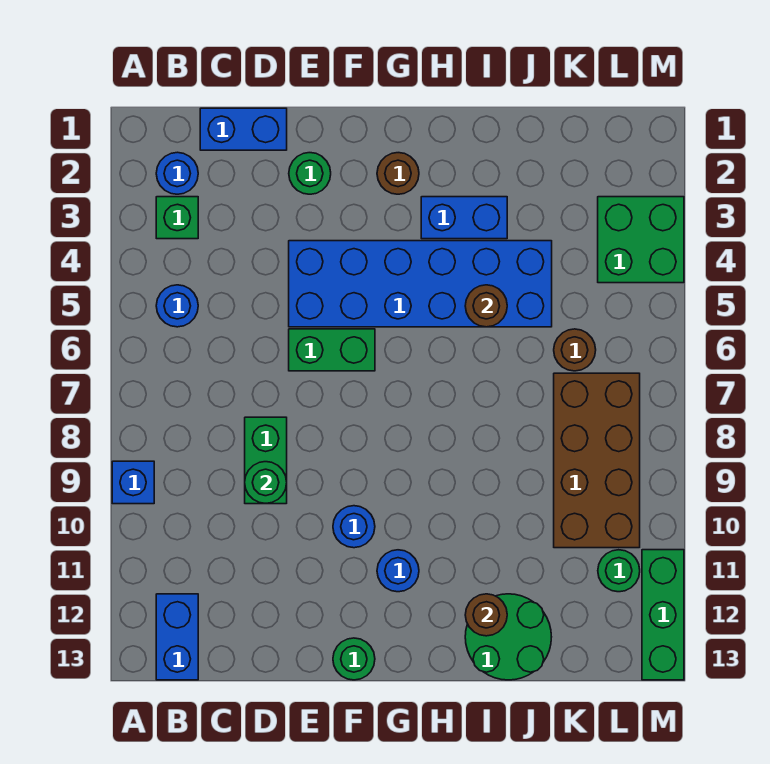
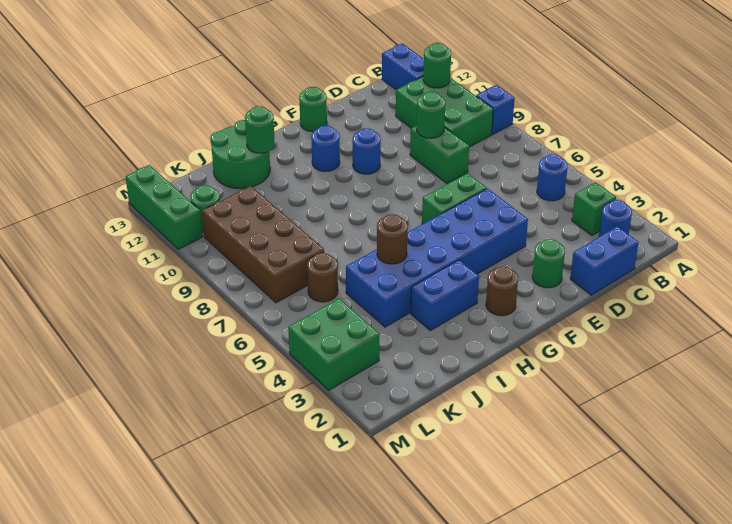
none -> green 2x3 brick [396,77,493,147]
none -> green 1x1 round brick [423,43,451,88]
brown 1x1 round brick [465,594,507,636] -> green 1x1 round brick [245,106,275,153]

